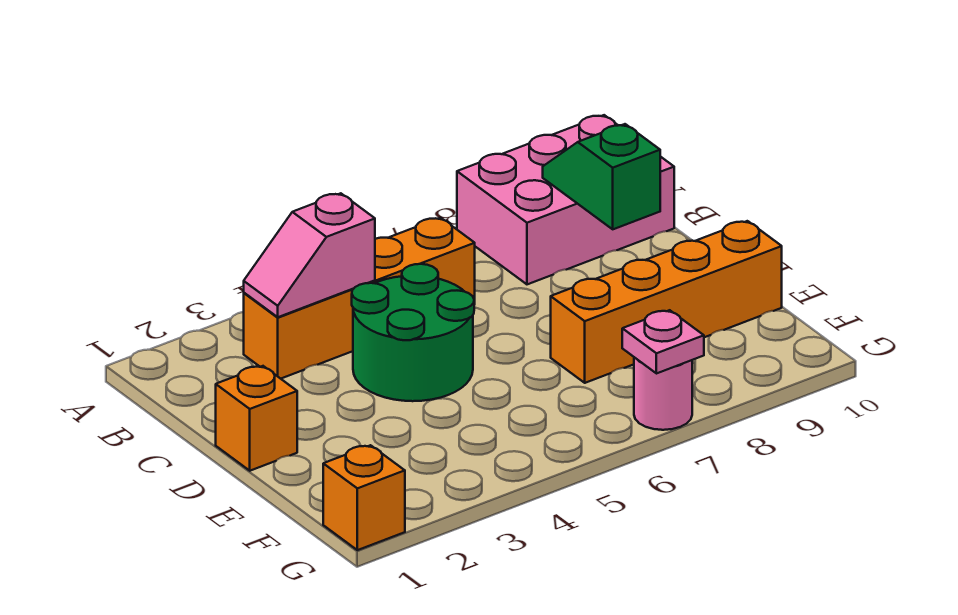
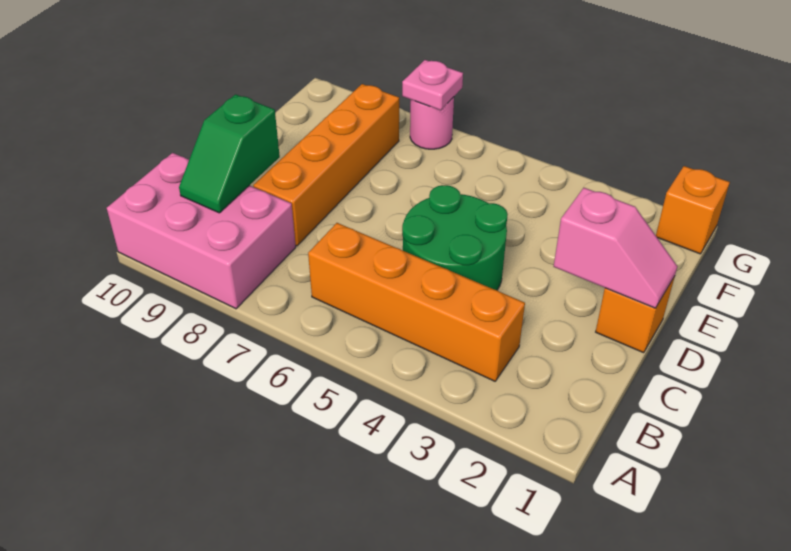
pink 1x2 slope [244,193,375,317] -> pink 1x2 slope moved to [554,188,677,308]
orange 1x4 brick [551,221,782,383] -> orange 1x4 brick turned to [253,84,399,246]

